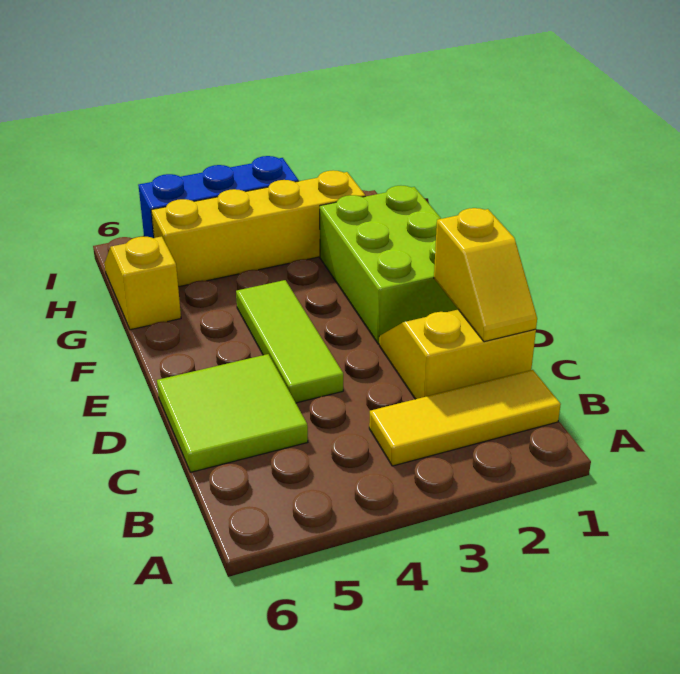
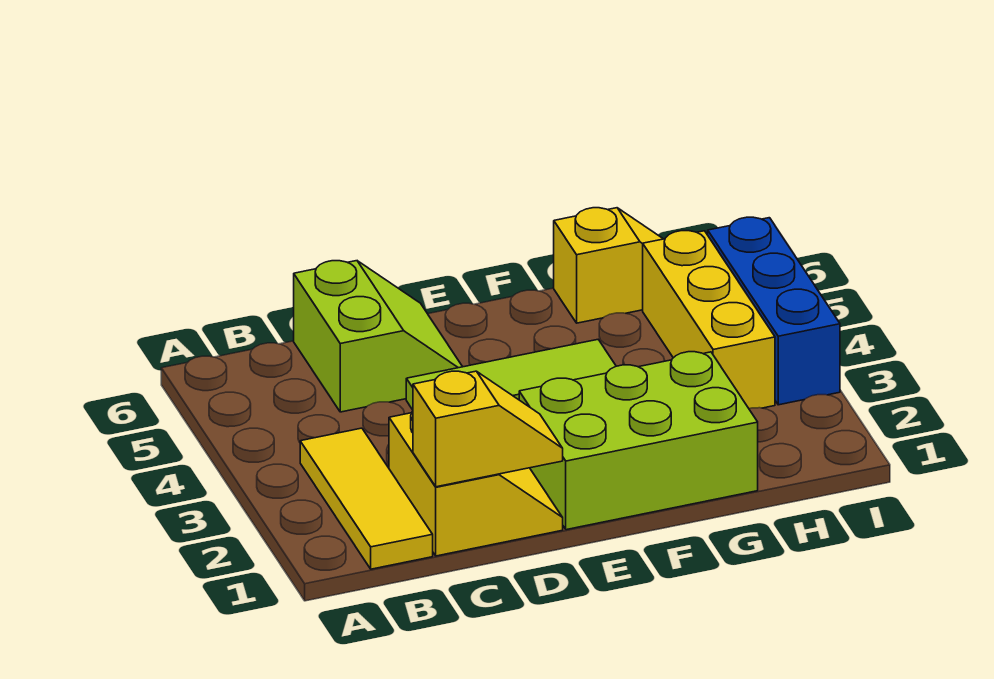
yellow 1x2 slope [434,208,537,342] -> yellow 1x2 slope turned to [413,371,563,487]
lime 2x2 tile [157,354,308,472] -> lime 2x2 slope [294,261,462,412]
yellow 1x4 brick [151,170,365,287] -> yellow 1x3 brick [643,231,775,409]

